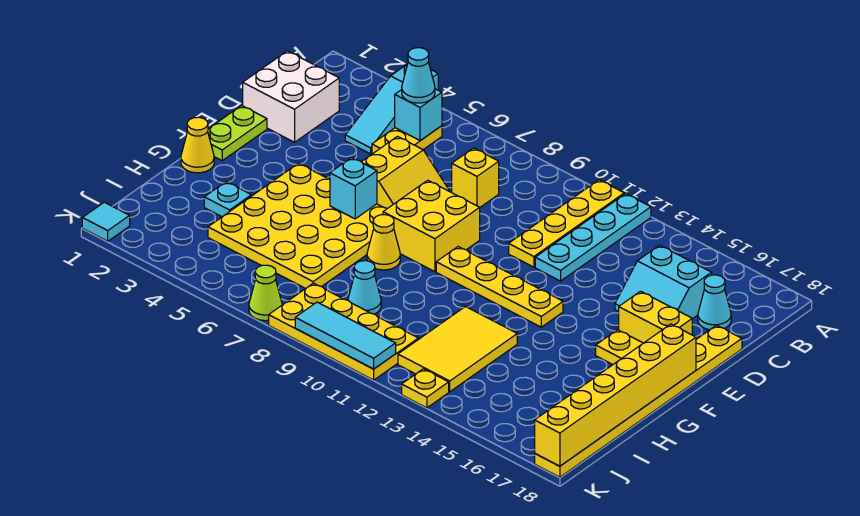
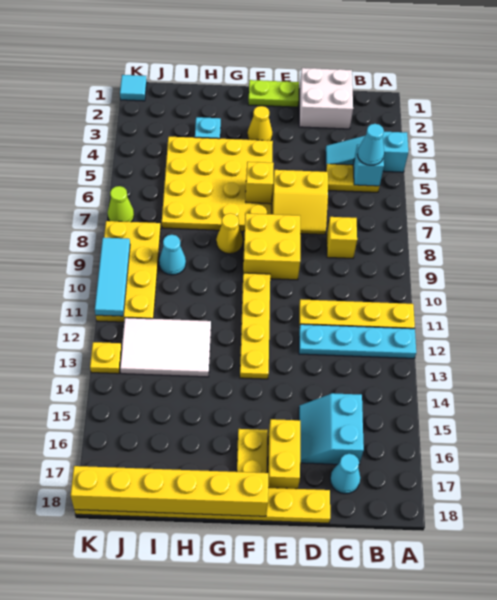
cyan 1x1 brick [330,158,377,219] -> yellow 1x1 brick [246,162,274,204]
yellow 1x1 cone [181,117,214,173] -> yellow 1x1 cone moved to [247,106,272,141]
yellow 2x3 tile [398,307,517,392] -> white 2x3 tile [120,318,211,377]

